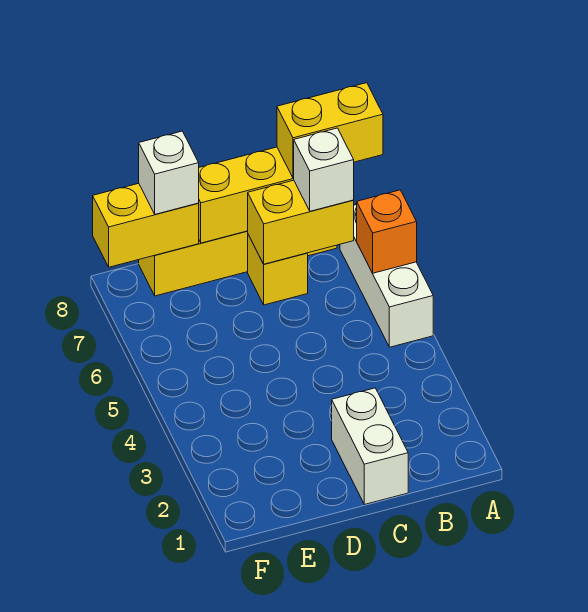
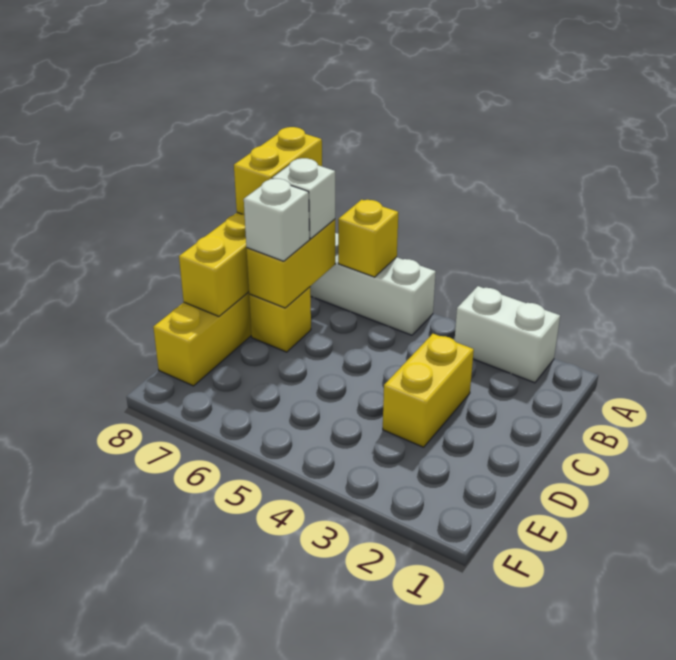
orange 1x1 brick [357,190,417,273] -> yellow 1x1 brick [338,200,398,277]
white 1x2 brick [332,388,408,505] -> white 1x2 brick moved to [454,286,560,383]
yellow 1x2 brick [93,183,199,267] -> yellow 1x2 brick moved to [383,334,474,447]
white 1x1 brick [139,131,199,214] -> white 1x1 brick moved to [244,179,310,261]

